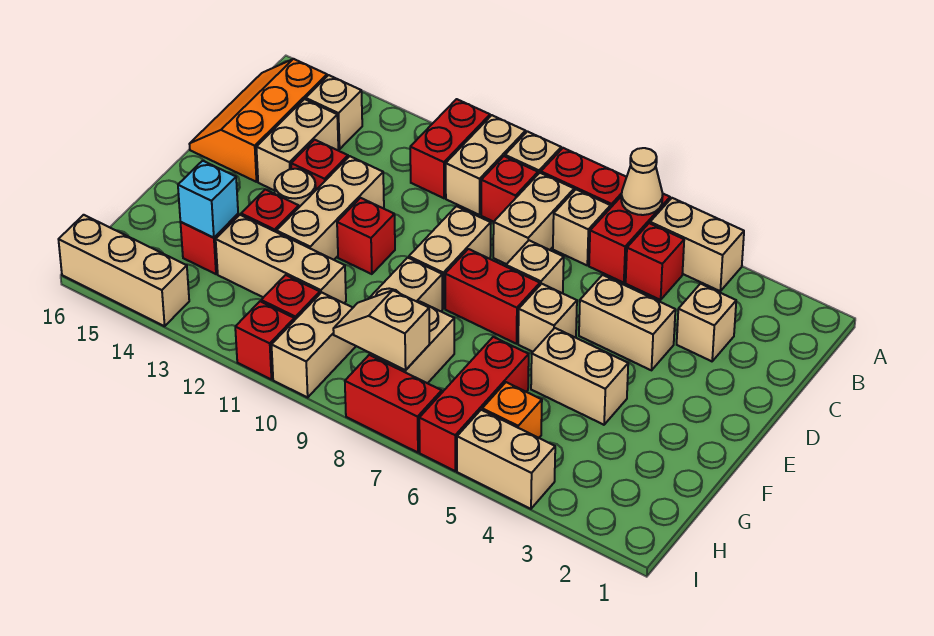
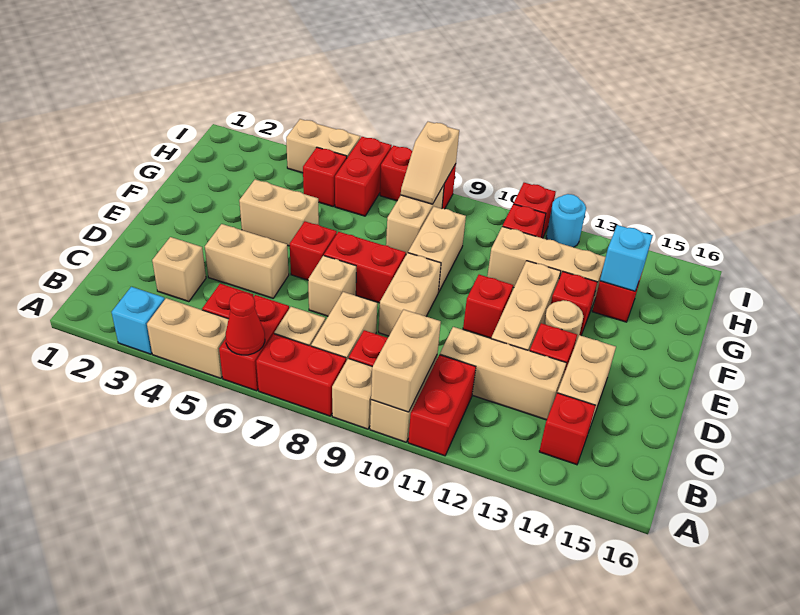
none -> cyan 1x1 brick [112,287,165,354]
tan 1x1 cone [621,148,663,215] -> red 1x1 cone [226,292,265,355]
tan 1x1 brick [306,75,362,149] -> red 1x1 brick [539,393,596,465]
orange 2x3 slope [190,59,327,182] -> none
tan 1x1 brick [518,284,577,352] -> red 1x1 brick [290,221,337,280]
red 1x3 brick [419,337,529,471] -> red 1x2 brick [335,137,392,216]
orange 1x1 brick [482,382,542,438] -> red 1x1 brick [303,147,347,207]
tan 1x2 slope [333,290,429,370] -> tan 1x2 slope turned to [401,122,459,204]
tan 1x2 brick [272,292,356,397] -> tan 1x2 brick moved to [371,309,441,412]
none -> cyan 1x1 round brick [546,194,586,247]
tan 1x3 brick [58,215,189,326] -> tan 1x3 brick moved to [440,327,566,420]

